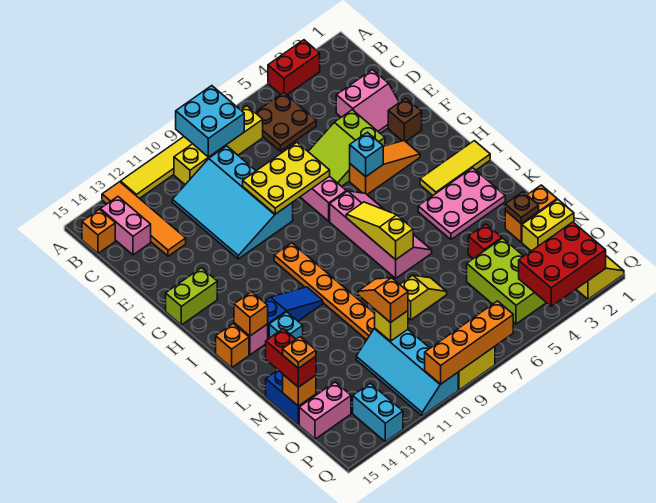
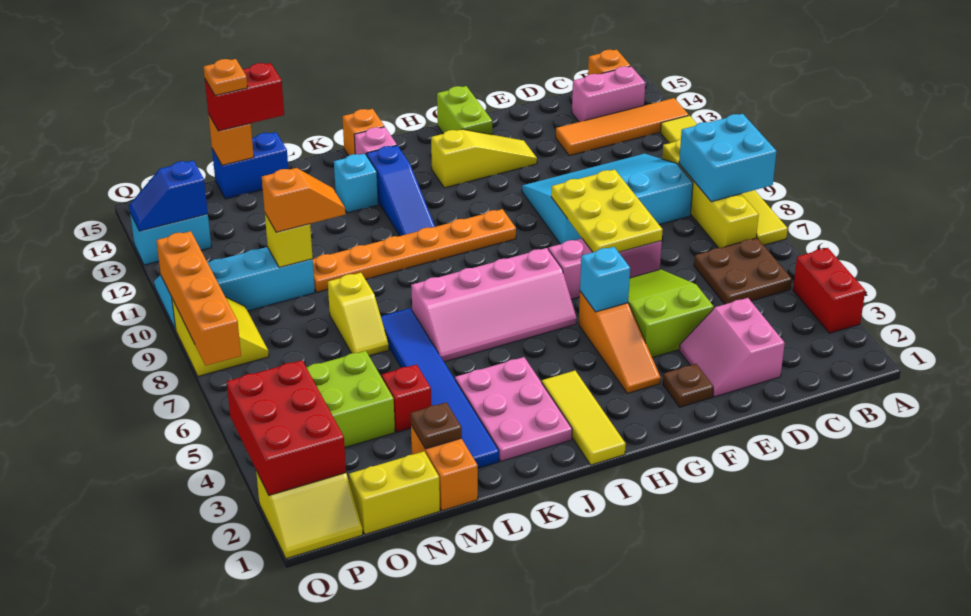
brown 1x1 brick [388,98,422,142] -> brown 1x1 plate [663,364,714,407]
yellow 1x3 slope [346,202,413,260] -> yellow 1x3 slope moved to [431,129,537,188]
orange 1x1 brick [234,292,268,336] -> none
none -> blue 1x6 tile [381,308,499,468]
yellow 1x2 brick [522,200,574,251] -> yellow 1x2 brick turned to [349,451,440,534]
pink 1x2 brick [299,382,351,439] -> none
none -> blue 1x2 slope [129,161,208,231]

